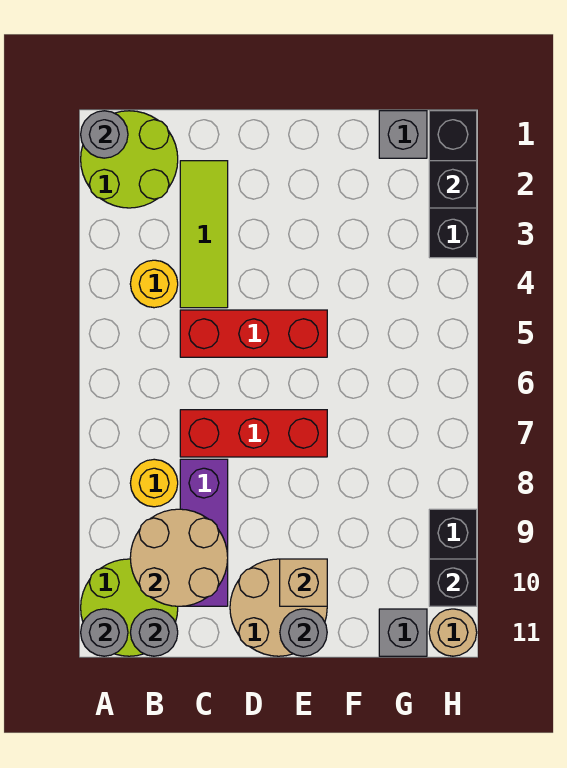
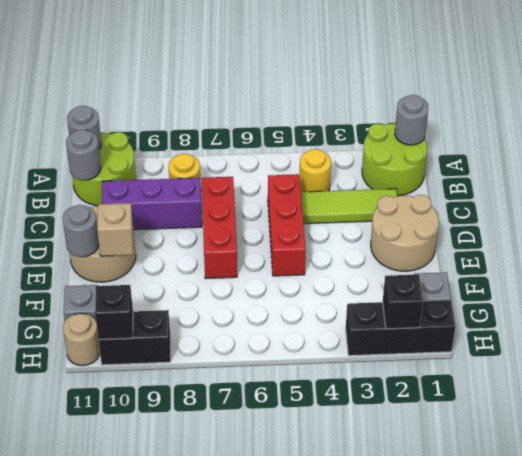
tan 2x2 round brick [130,509,228,606] -> tan 2x2 round brick moved to [371,195,439,271]

